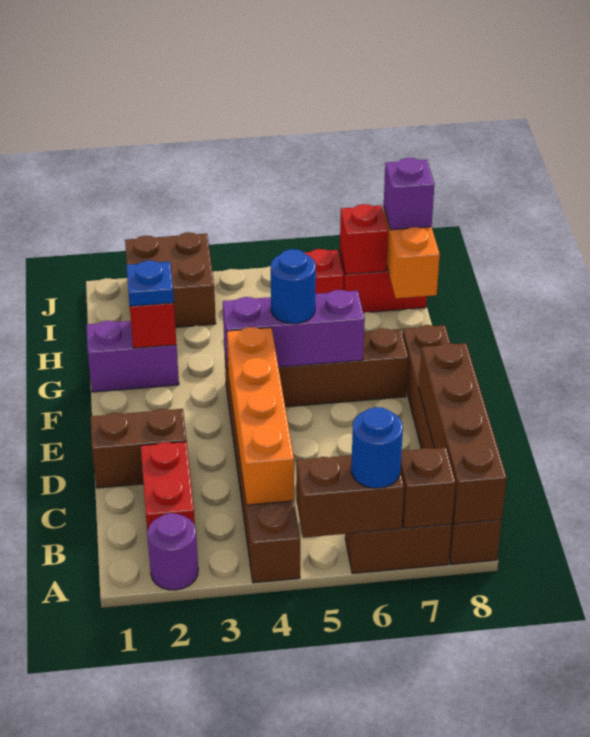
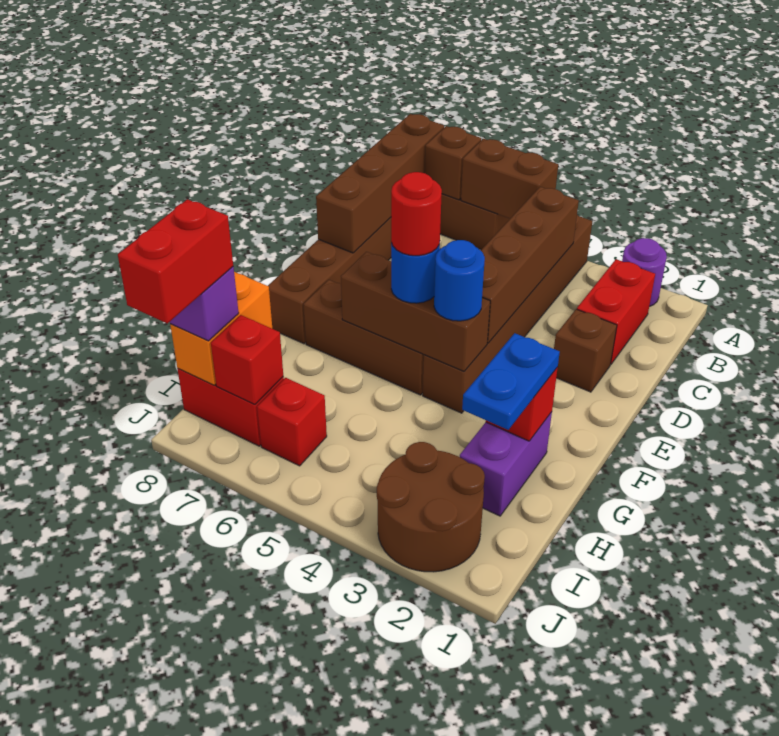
blue 1x1 round brick [351,407,403,488] -> blue 1x1 round brick moved to [434,240,485,321]
orange 1x4 brick [227,327,294,505] -> brown 1x4 brick [481,187,579,343]
brown 1x2 brick [91,409,187,488] -> brown 1x1 brick [554,309,617,392]
purple 1x3 brick [223,290,365,367] -> brown 1x3 brick [341,252,490,371]
none -> red 1x1 round brick [391,172,442,256]
purple 1x2 brick [86,321,179,392] -> purple 1x2 brick turned to [460,412,552,516]
blue 1x1 plate [126,260,174,306] -> blue 1x2 plate [462,333,560,430]
brown 2x2 brick [125,232,216,327] -> brown 2x2 round brick [377,442,485,572]
none -> red 1x2 brick [118,199,233,323]

